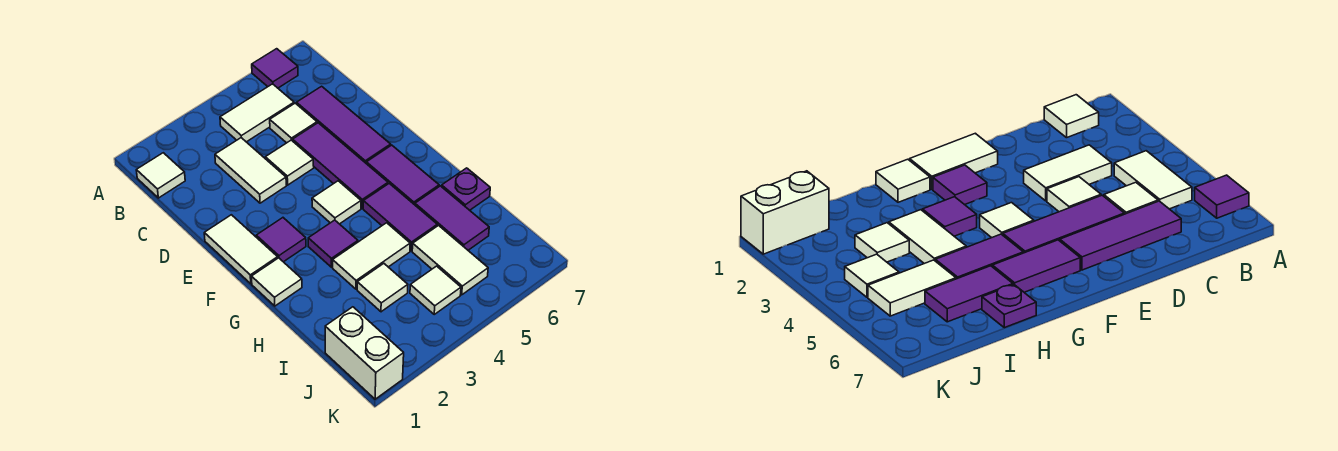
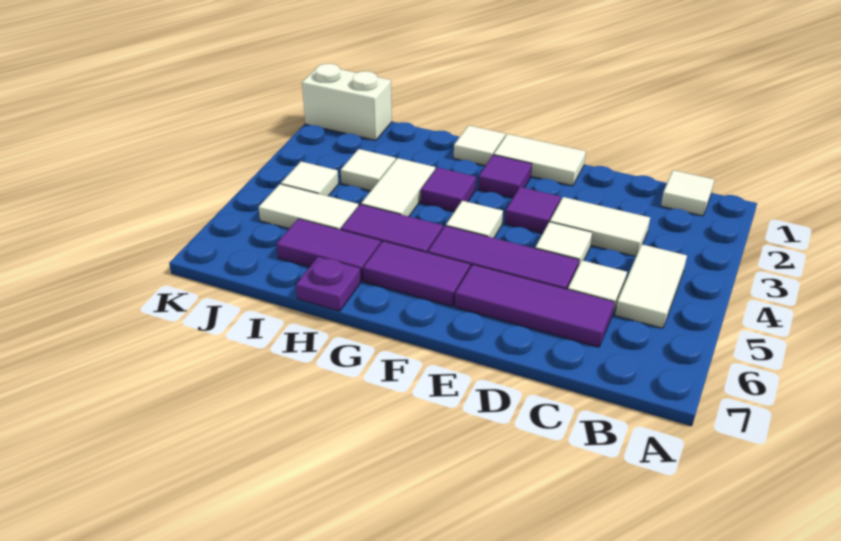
purple 1x1 tile [252,49,298,88] -> purple 1x1 tile moved to [505,187,561,233]

